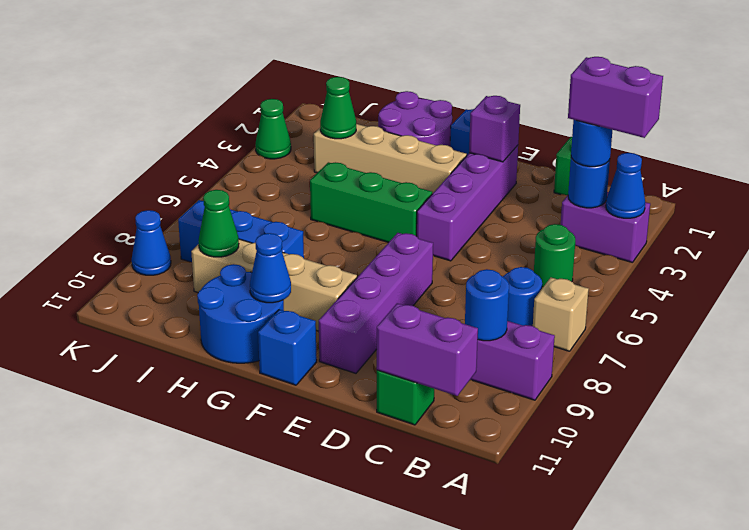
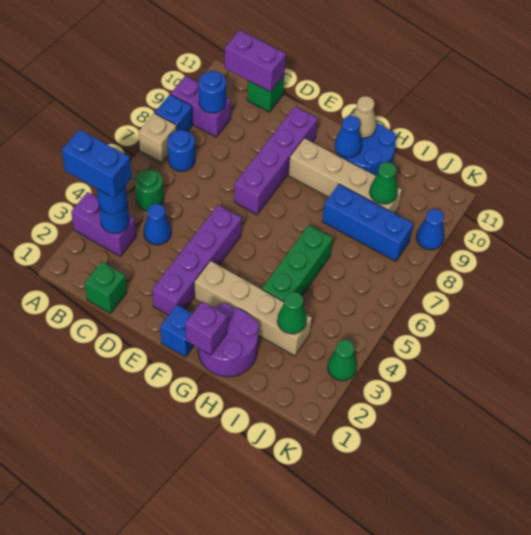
blue 1x1 cone [606,153,645,218] -> blue 1x1 cone moved to [144,204,171,245]
purple 1x2 brick [568,57,663,138] -> blue 1x2 brick [62,129,131,198]
purple 1x1 brick [469,96,520,162] -> purple 1x1 brick moved to [186,301,227,355]
green 1x3 brick [310,162,432,243] -> green 1x3 brick turned to [262,225,333,302]
blue 1x1 brick [258,309,317,385] -> blue 1x1 brick moved to [155,94,192,131]
none -> tan 1x1 cone [352,96,376,138]

